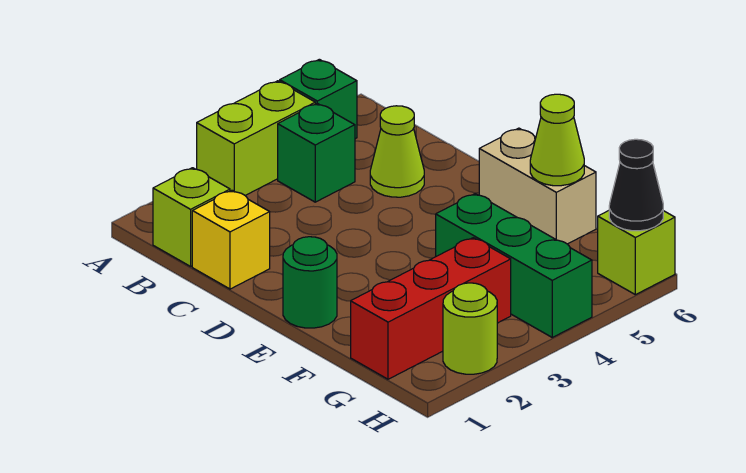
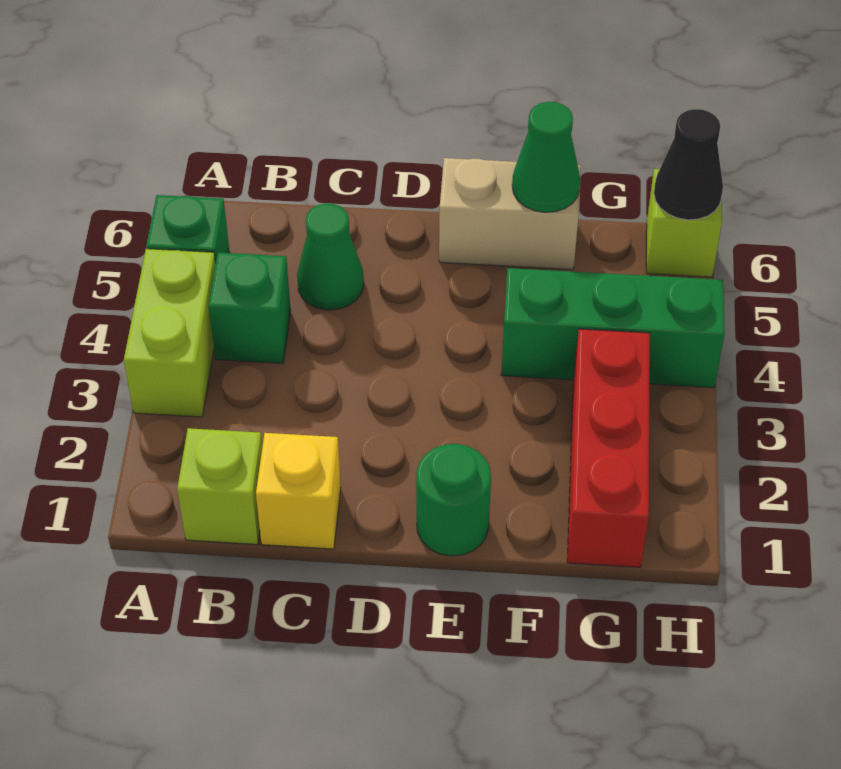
lime 1x1 cone [370,106,424,197] -> green 1x1 cone [297,204,364,310]
lime 1x1 cone [530,94,584,186] -> green 1x1 cone [512,102,580,212]
lime 1x1 round brick [443,283,497,374] -> none

